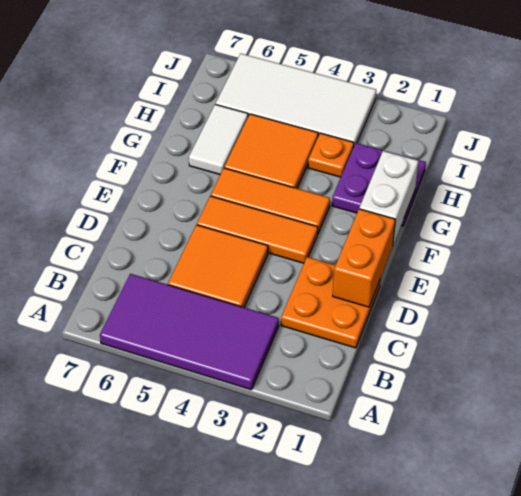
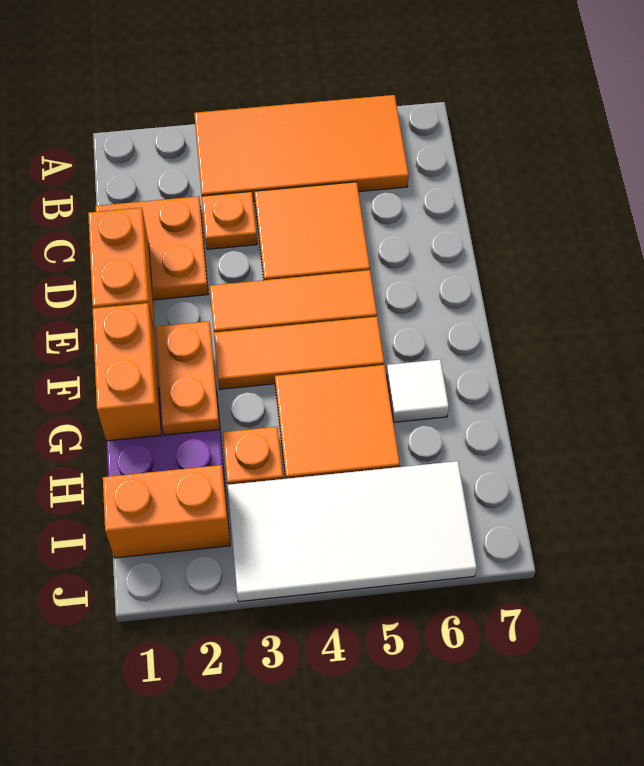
purple 2x4 tile [100,274,279,390] -> orange 2x4 tile [194,95,409,201]
none -> orange 1x1 plate [202,191,257,249]
white 1x2 brick [359,151,418,245] -> orange 1x2 brick [93,303,162,441]
none -> orange 1x2 plate [156,321,220,435]
white 1x2 tile [189,104,248,174] -> white 1x1 tile [387,360,449,422]
none -> orange 1x2 brick [103,465,230,558]

